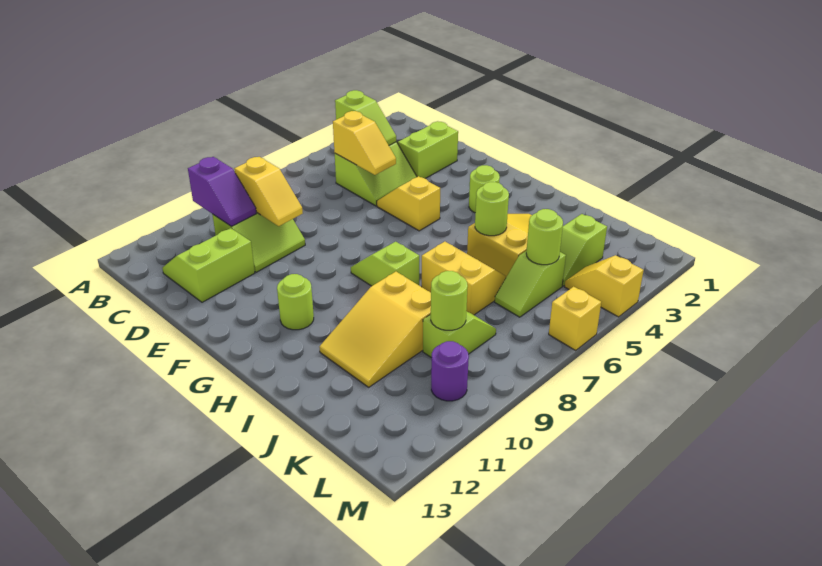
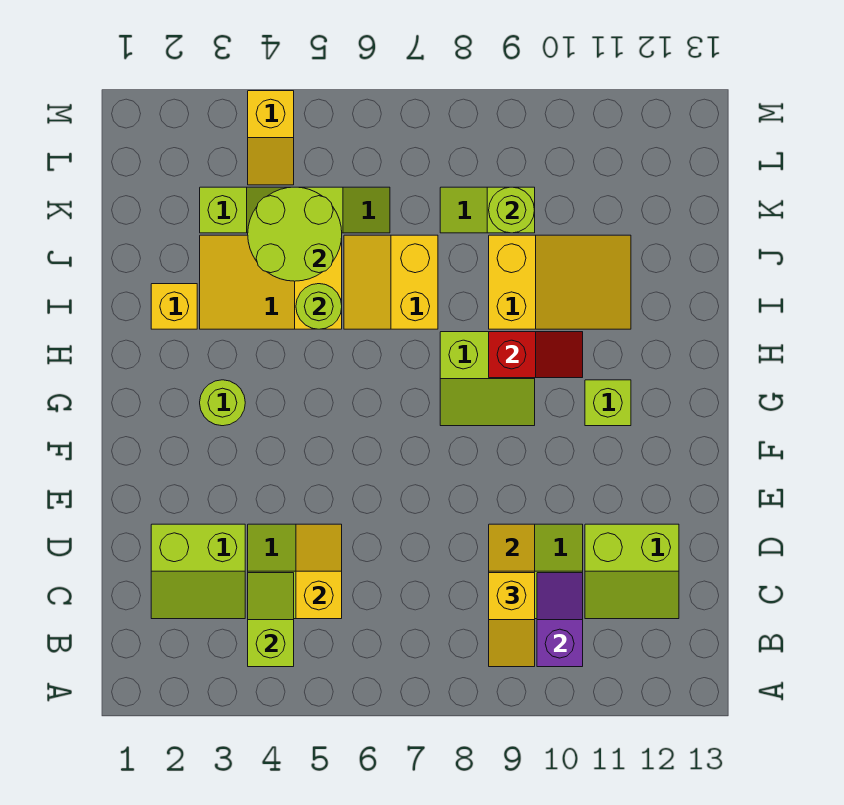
yellow 1x2 slope [377,176,440,231] -> yellow 1x2 slope moved to [489,573,535,667]
lime 1x2 slope [351,242,419,286] -> lime 2x2 slope [440,332,535,426]
lime 1x1 round brick [277,274,314,330] -> lime 1x1 brick [585,380,631,426]
none -> red 1x2 slope [489,332,583,378]
lime 1x1 round brick [526,209,563,265] -> lime 2x2 round brick [248,187,342,281]
purple 1x1 round brick [431,341,469,401] -> none
yellow 1x1 brick [549,287,601,350] -> yellow 1x1 brick moved to [151,284,197,329]

